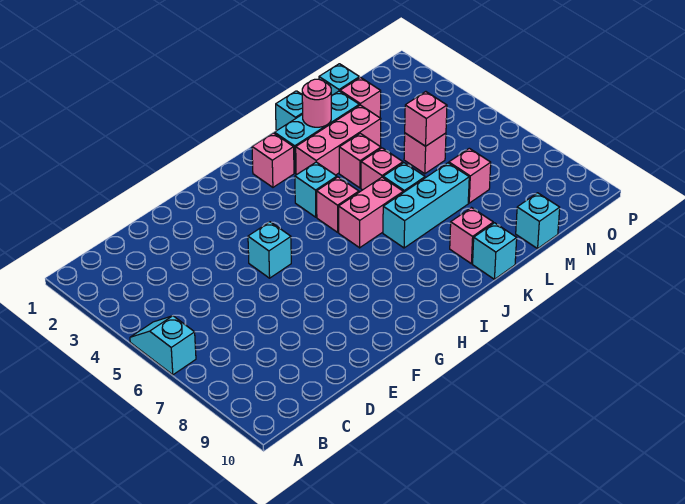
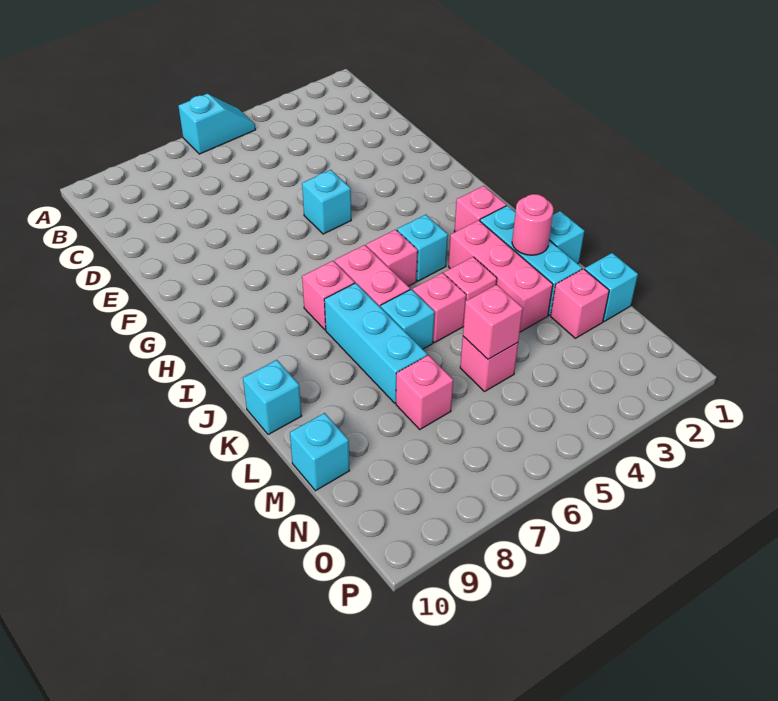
pink 1x1 brick [450,208,493,264] -> pink 1x1 brick moved to [302,261,355,330]

